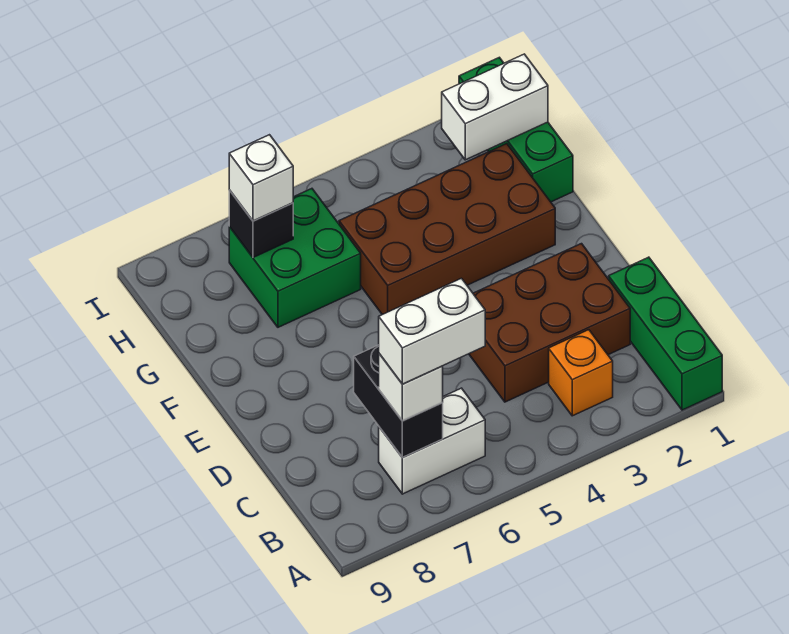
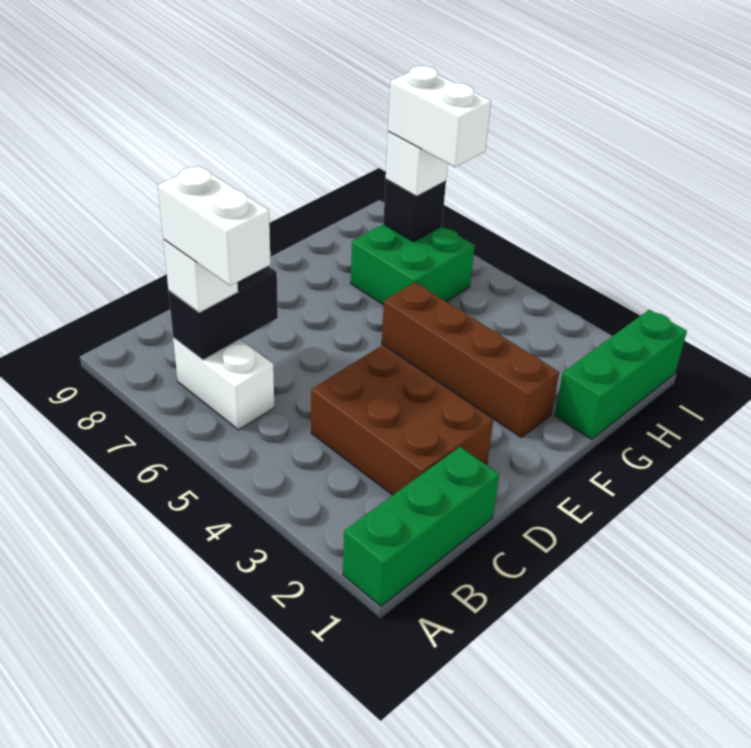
orange 1x1 brick [549,330,613,416] -> none
brown 2x4 brick [339,144,555,315] -> brown 1x4 brick [382,283,559,438]
white 1x2 brick [442,54,548,160] -> white 1x2 brick moved to [388,66,491,167]

